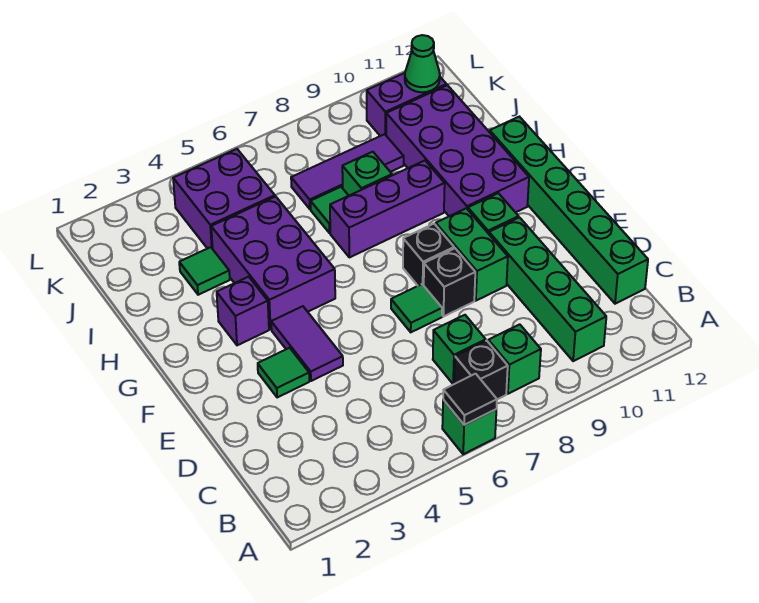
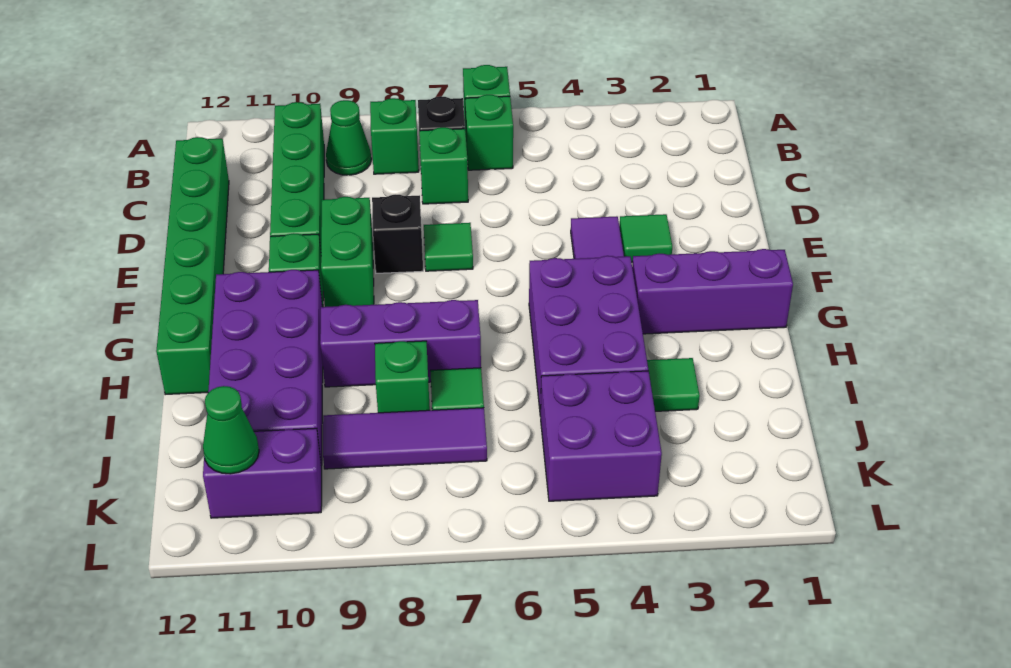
black 1x1 tile [443,374,497,425] -> none
none -> green 1x1 brick [465,95,513,170]
none -> green 1x1 cone [326,100,371,175]
black 1x1 brick [403,224,454,286] -> none
purple 1x1 brick [217,277,269,345] -> purple 1x3 brick [632,249,793,334]

